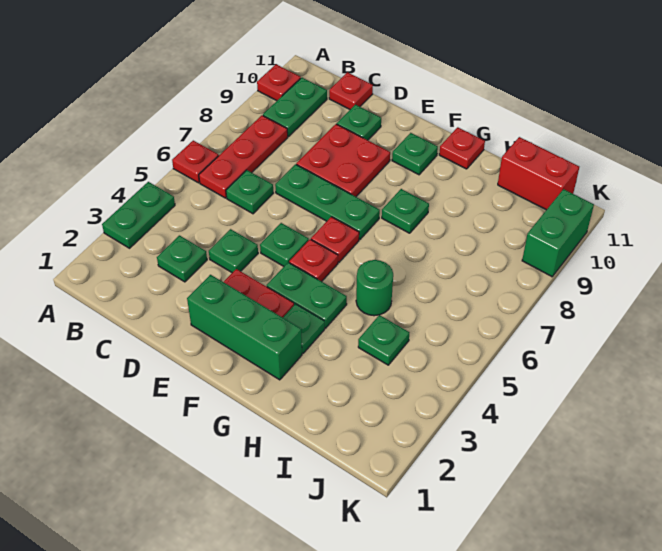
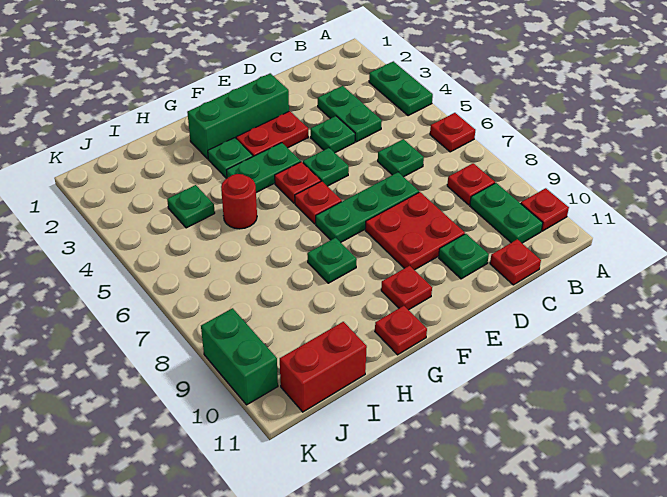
red 1x3 plate [199,115,288,198] -> red 1x1 plate [447,163,495,205]
green 1x1 plate [157,235,207,282] -> green 1x2 plate [318,86,382,142]
green 1x1 plate [392,133,438,175] -> red 1x1 plate [381,266,432,310]
green 1x1 round brick [356,260,393,316] -> red 1x1 round brick [221,174,257,229]

